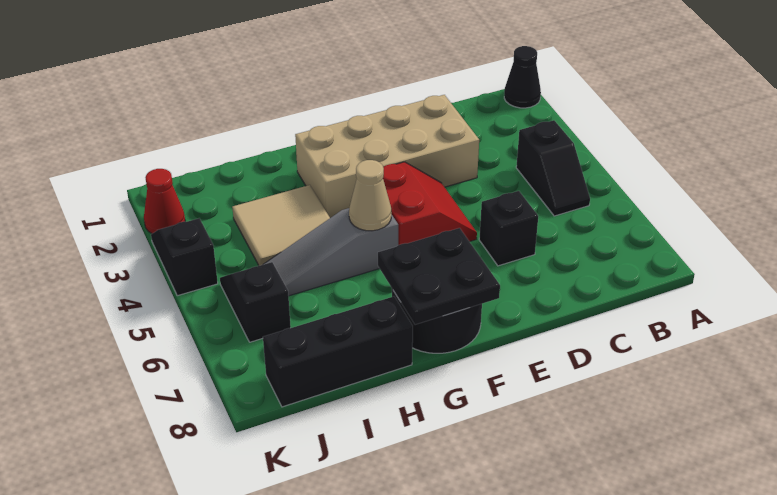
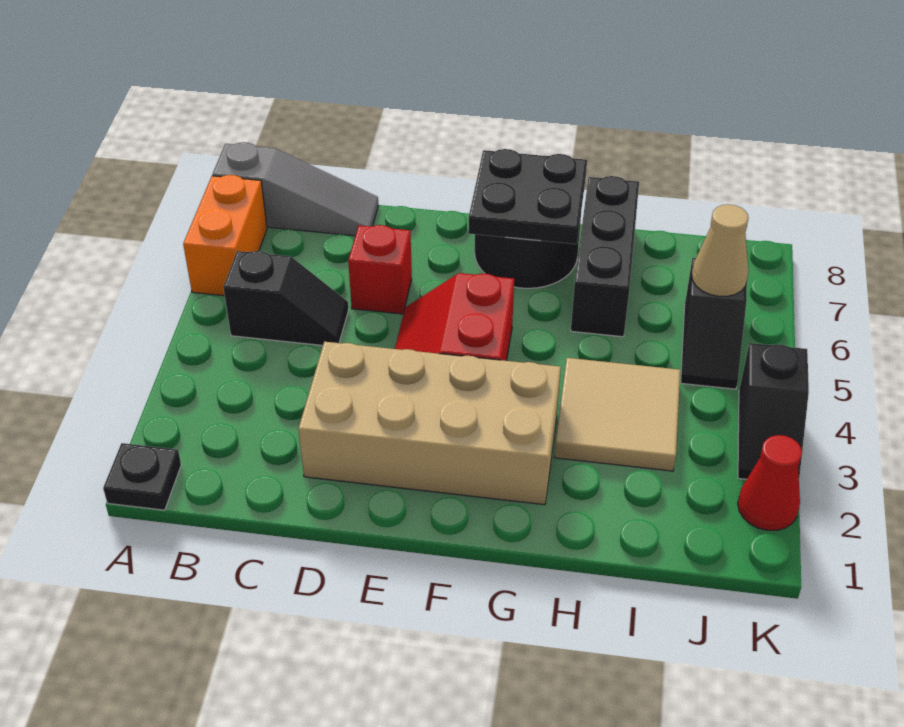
black 1x1 cone [504,46,541,108] -> black 1x1 plate [103,443,181,510]
none -> orange 1x2 brick [183,175,267,296]
black 1x2 slope [516,120,590,216] -> black 1x2 slope turned to [223,251,349,345]
black 1x1 brick [479,191,538,266] -> red 1x1 brick [348,225,412,314]
grey 1x3 slope [263,208,398,296] -> grey 1x3 slope moved to [213,142,378,236]
tan 1x1 cone [349,160,391,231] -> tan 1x1 cone moved to [692,204,749,296]
black 1x3 brick [263,296,413,407] -> black 1x3 brick turned to [571,176,639,337]

